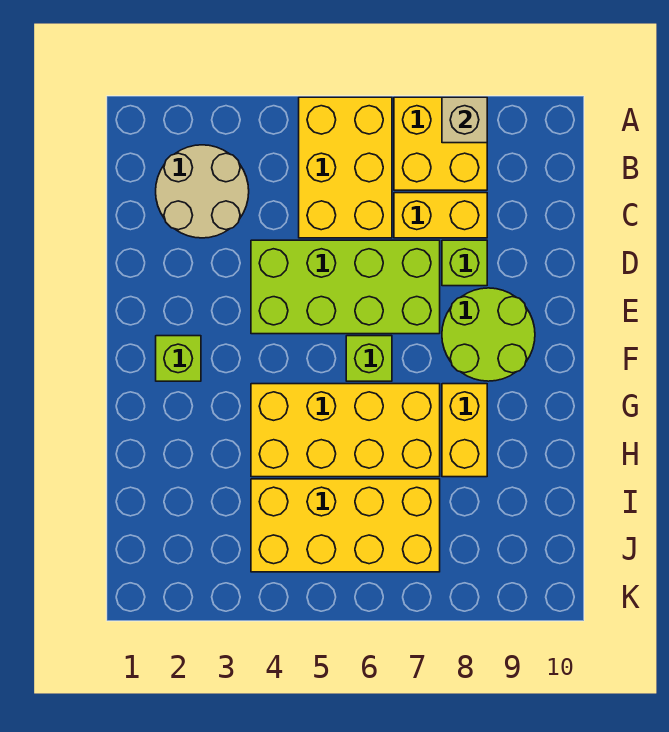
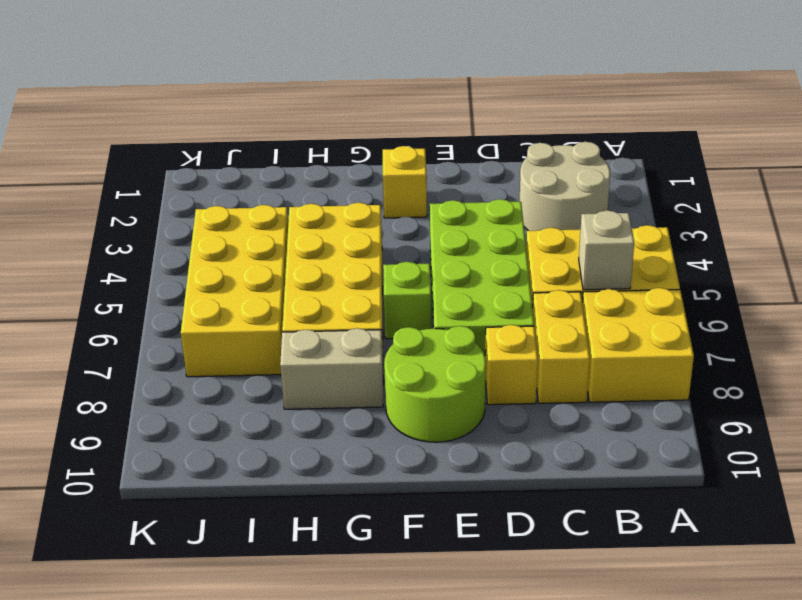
tan 1x1 brick [442,97,487,143] -> tan 1x1 brick moved to [579,210,634,290]
lime 1x1 brick [442,240,487,286] -> yellow 1x1 brick [485,325,538,405]
lime 1x1 brick [156,336,201,381] -> yellow 1x1 brick [383,146,427,218]
yellow 1x2 brick [442,384,487,477] -> tan 1x2 brick [280,328,383,409]

